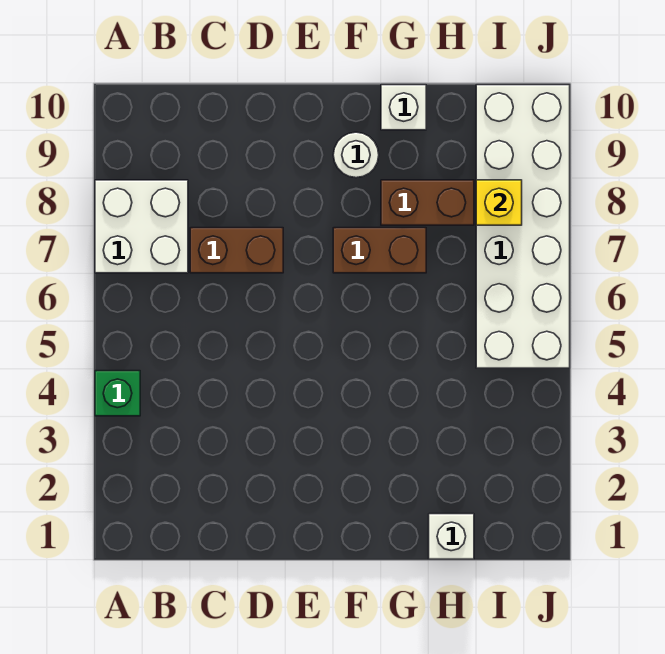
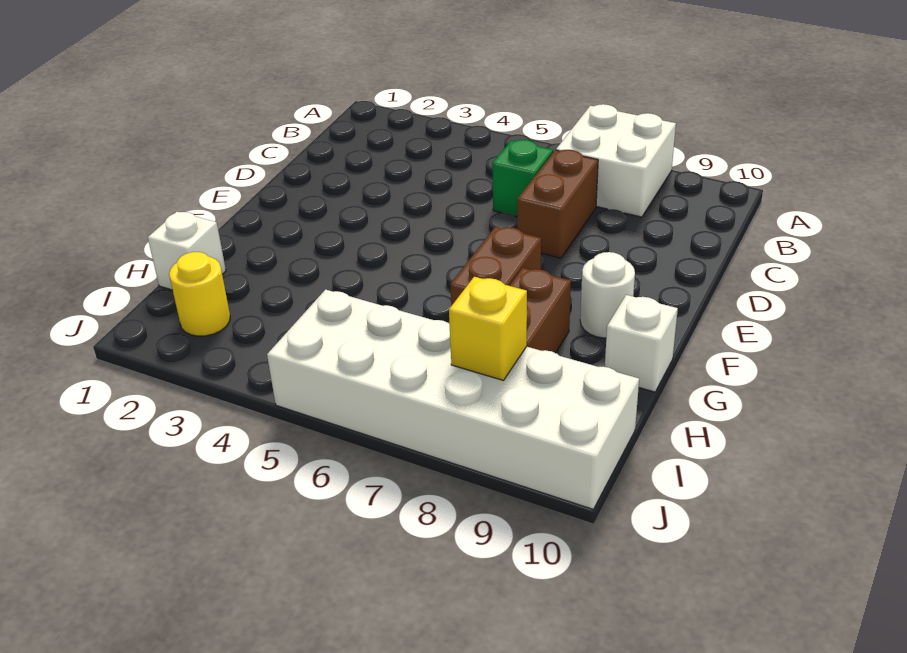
green 1x1 brick [95,371,140,416] -> green 1x1 brick moved to [492,140,553,216]
none -> yellow 1x1 round brick [169,252,230,336]

